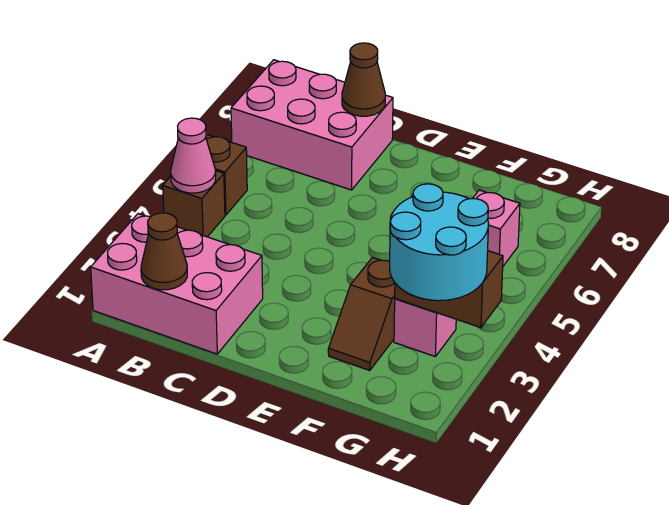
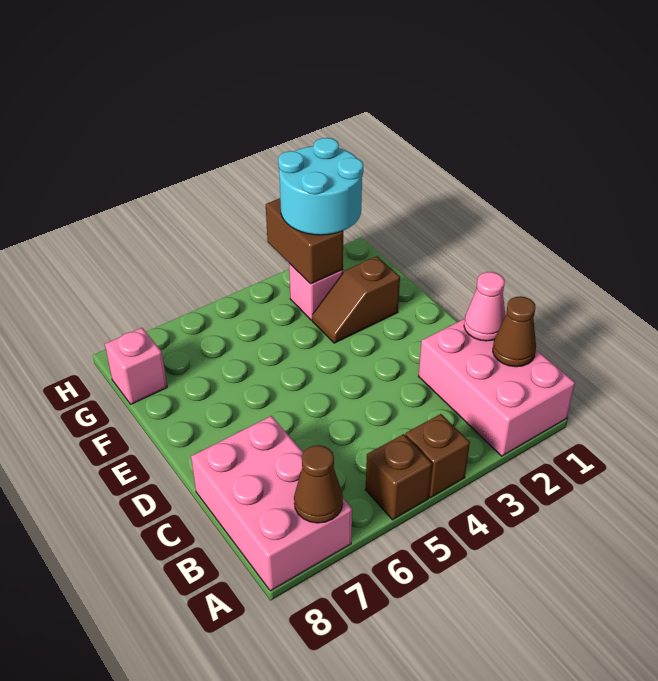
pink 1x1 cone [171,118,216,193] -> pink 1x1 cone moved to [464,272,506,341]
brown 1x1 cone [342,43,385,116] -> brown 1x1 cone moved to [294,445,343,523]
brown 1x2 slope [328,257,395,371] -> brown 1x2 slope turned to [312,256,400,343]
pink 1x1 brick [473,190,520,266] -> pink 1x1 brick moved to [105,328,167,404]

